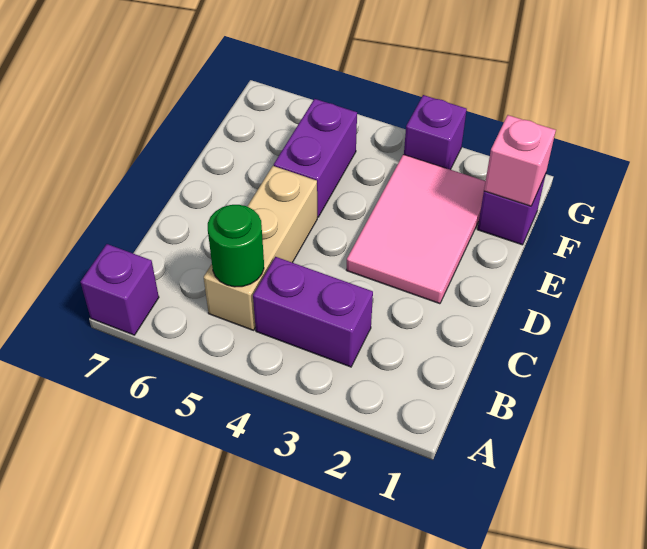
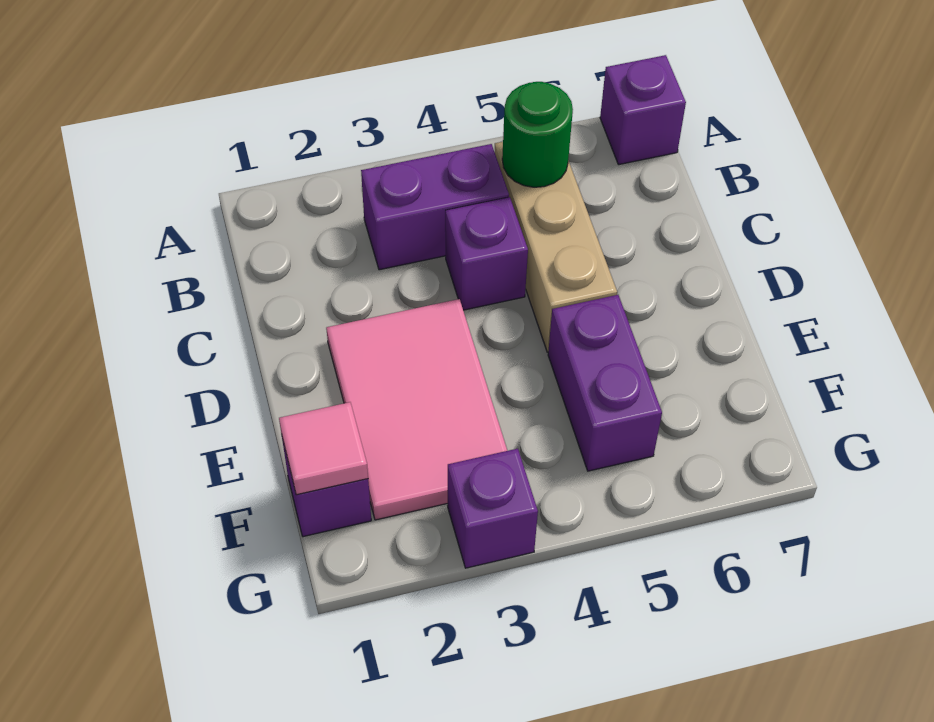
none -> purple 1x1 brick [445,197,528,310]
pink 1x1 brick [484,115,556,206] -> pink 1x1 tile [279,402,368,495]

